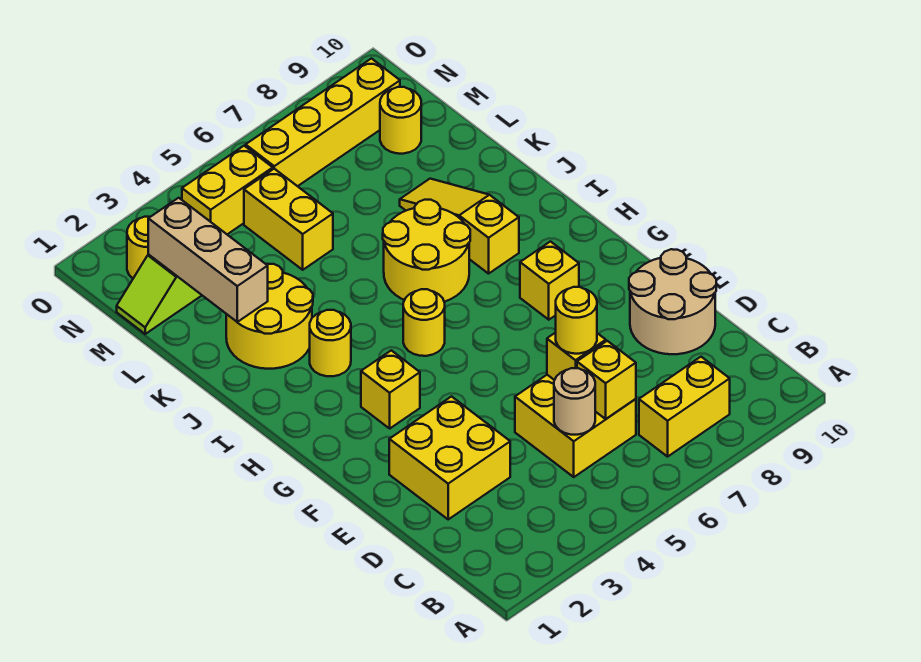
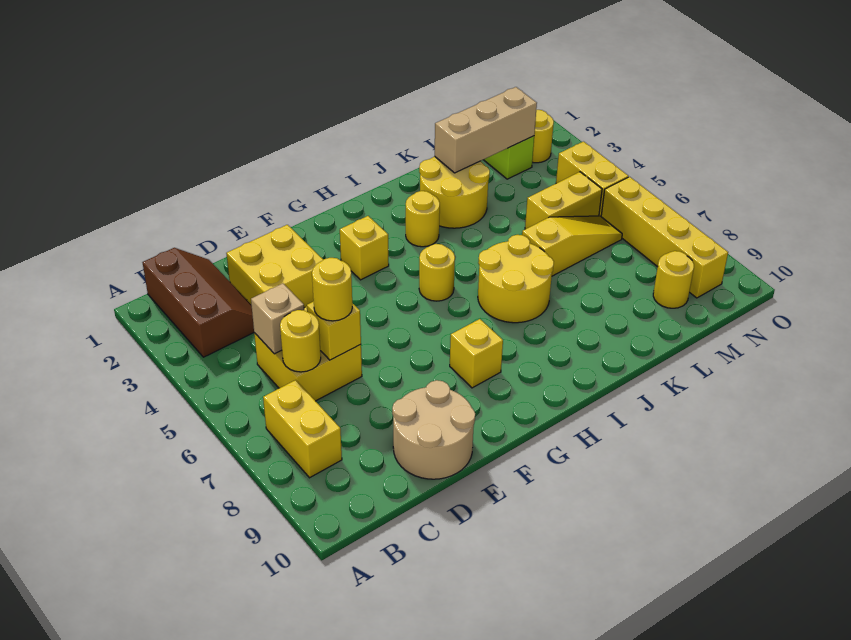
none -> brown 2x3 slope [143,248,254,357]
tan 1x1 round brick [554,368,595,435] -> tan 1x1 brick [251,283,304,354]
yellow 1x1 brick [577,341,636,419] -> yellow 1x1 round brick [280,310,321,372]
yellow 1x3 slope [400,179,519,274] -> yellow 1x3 slope moved to [522,216,622,276]

